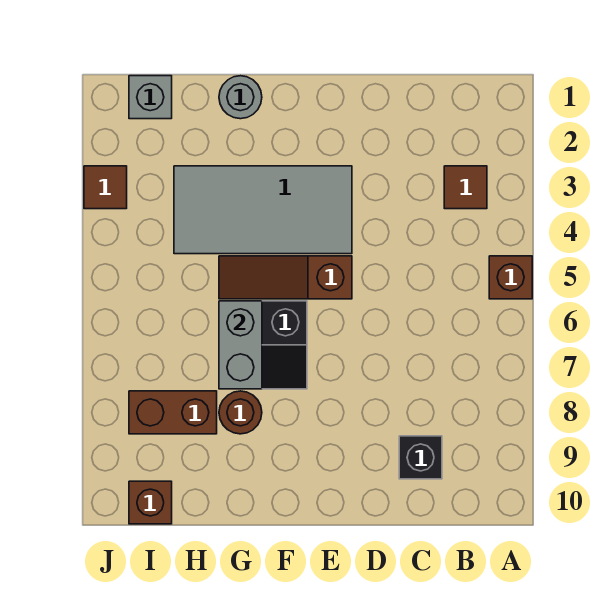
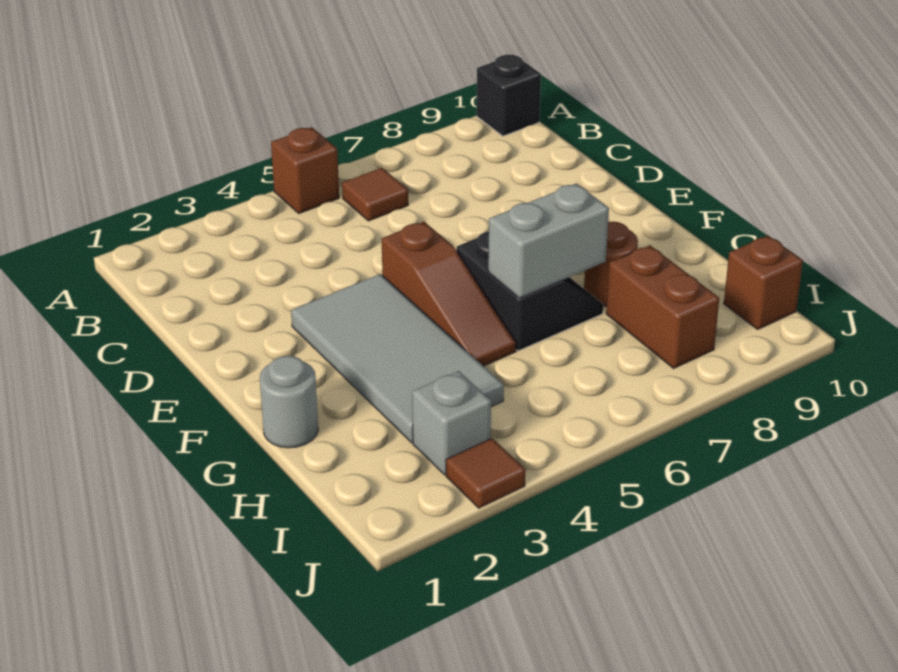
brown 1x1 tile [444,166,487,209] -> brown 1x1 tile moved to [342,168,408,221]
black 1x1 brick [399,436,442,479] -> black 1x1 brick moved to [477,55,541,136]
grey 1x1 brick [129,76,172,119] -> grey 1x1 brick moved to [412,371,491,475]

